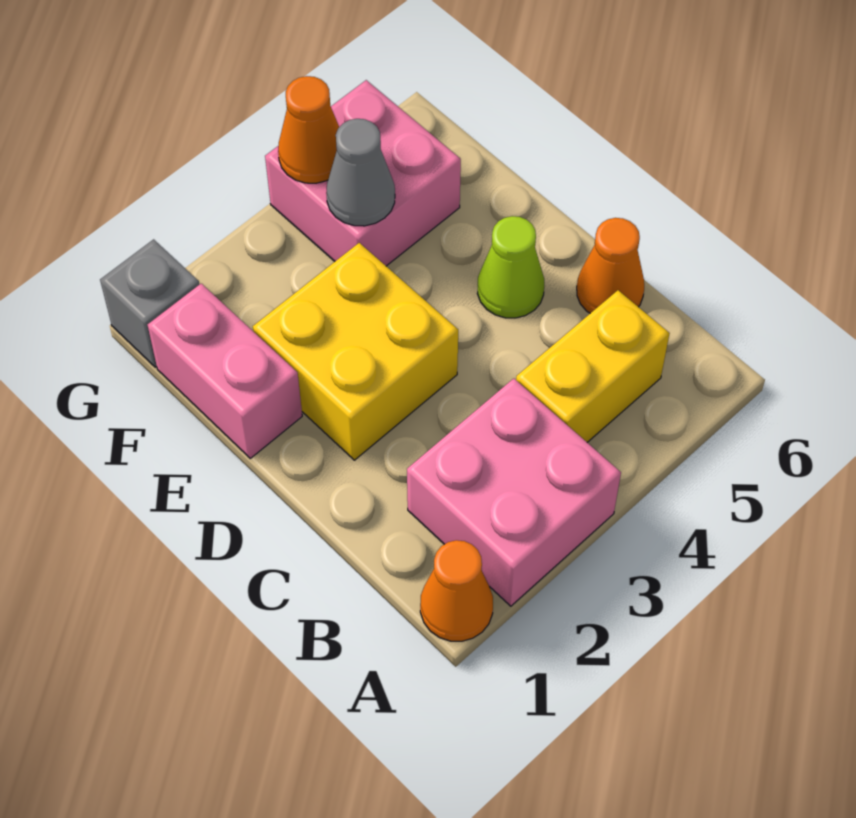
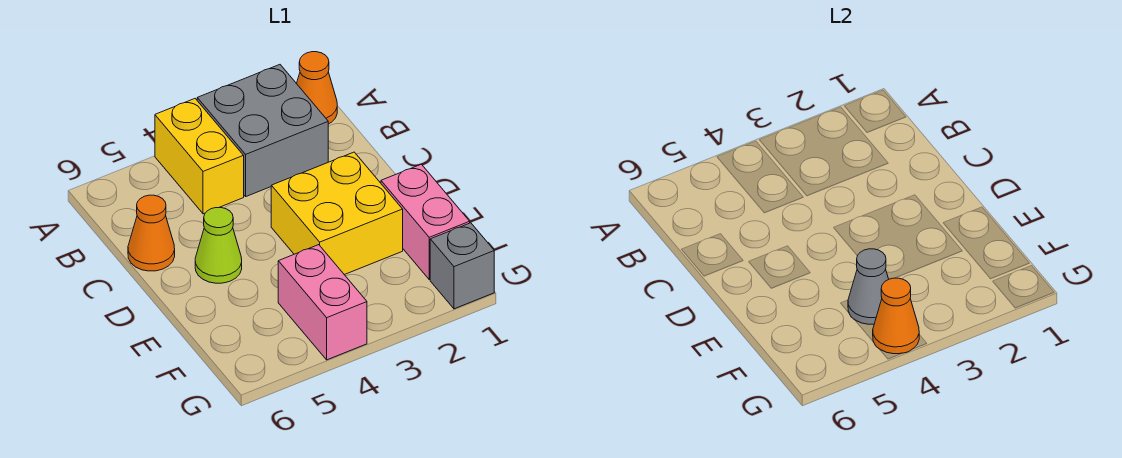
pink 2x2 brick [407,378,621,606] -> grey 2x2 brick [197,65,328,196]
yellow 1x2 brick [516,290,670,442] -> yellow 1x2 brick turned to [155,99,244,214]
pink 2x2 brick [265,80,461,266] -> pink 1x2 brick [278,245,367,360]

